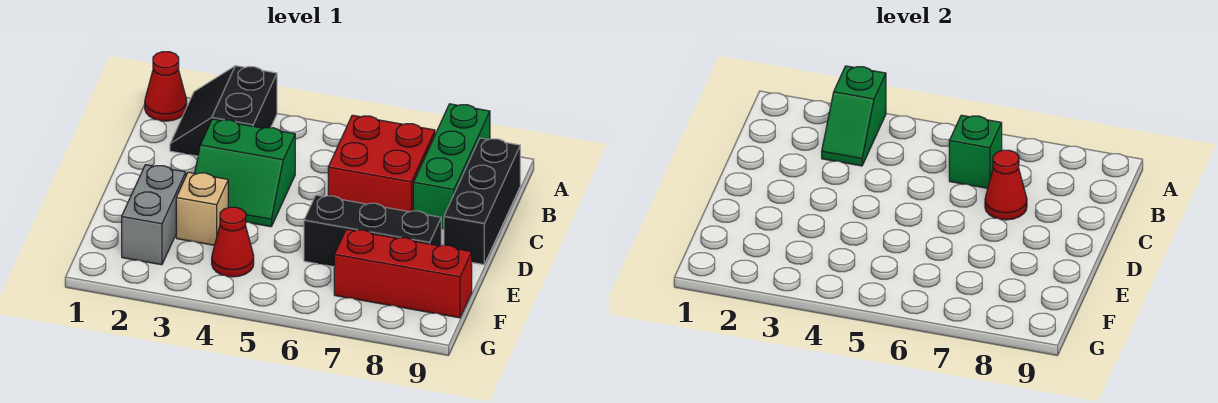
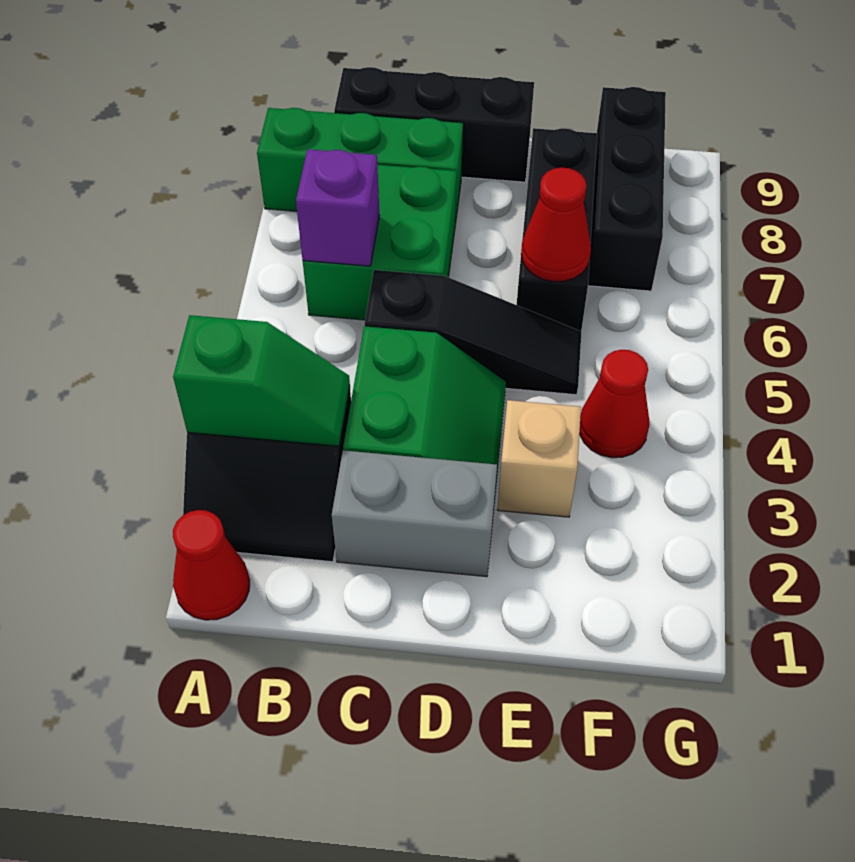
red 2x2 brick [328,115,435,212] -> green 2x2 brick [303,165,457,320]
green 1x1 brick [949,115,1002,188] -> purple 1x1 brick [296,149,380,266]
none -> black 1x3 slope [365,270,581,395]
red 1x1 cone [985,150,1027,220] -> red 1x1 cone moved to [521,168,591,282]
grey 1x2 brick [122,165,186,265] -> grey 1x2 brick moved to [332,450,497,577]
red 1x3 brick [334,229,472,318] -> black 1x3 brick [588,87,666,291]

